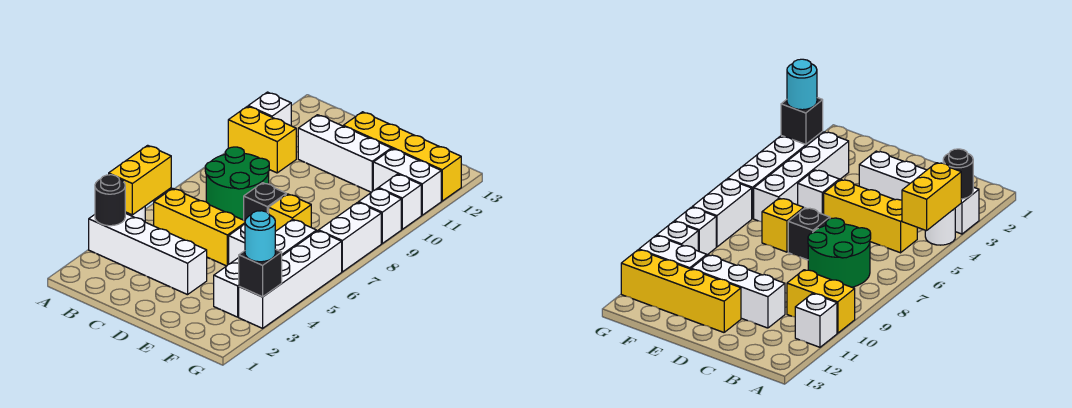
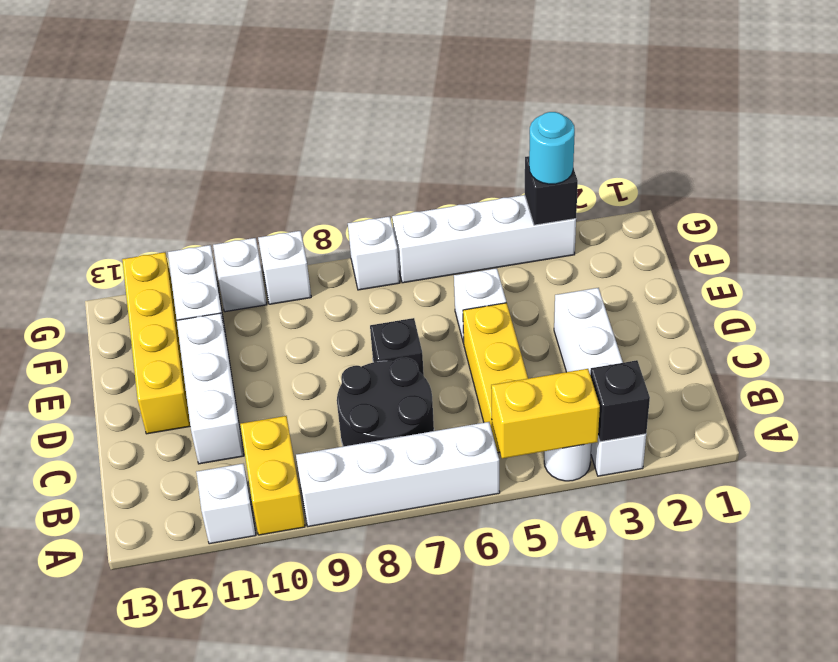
black 1x1 round brick [95,175,125,226] -> black 1x1 brick [590,360,650,442]
green 2x2 round brick [205,147,269,219] -> black 2x2 round brick [337,358,434,446]
yellow 1x1 brick [269,194,311,231] -> none
white 1x4 brick [214,219,317,317] -> white 1x4 brick moved to [296,422,500,526]
white 1x2 brick [319,202,381,272] -> white 1x1 brick [348,216,400,290]

